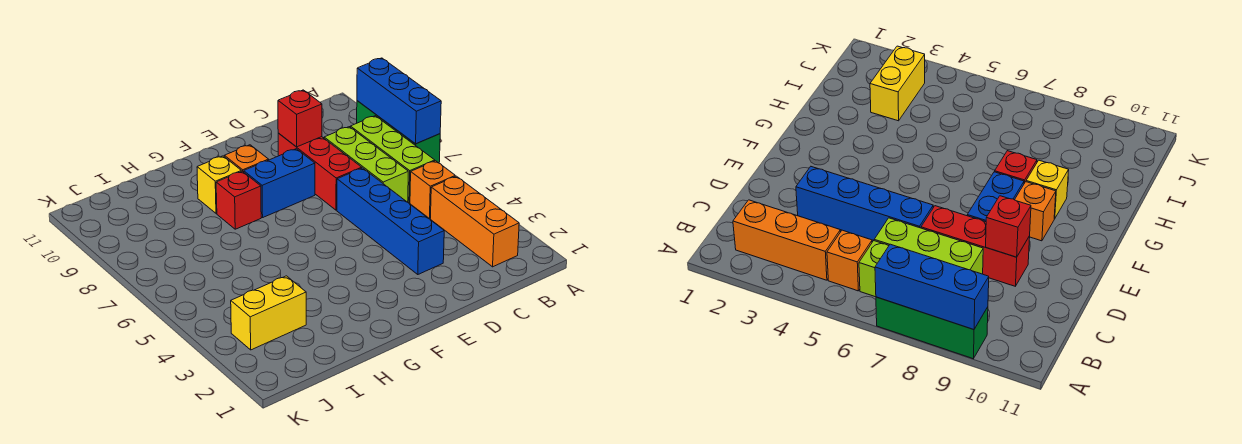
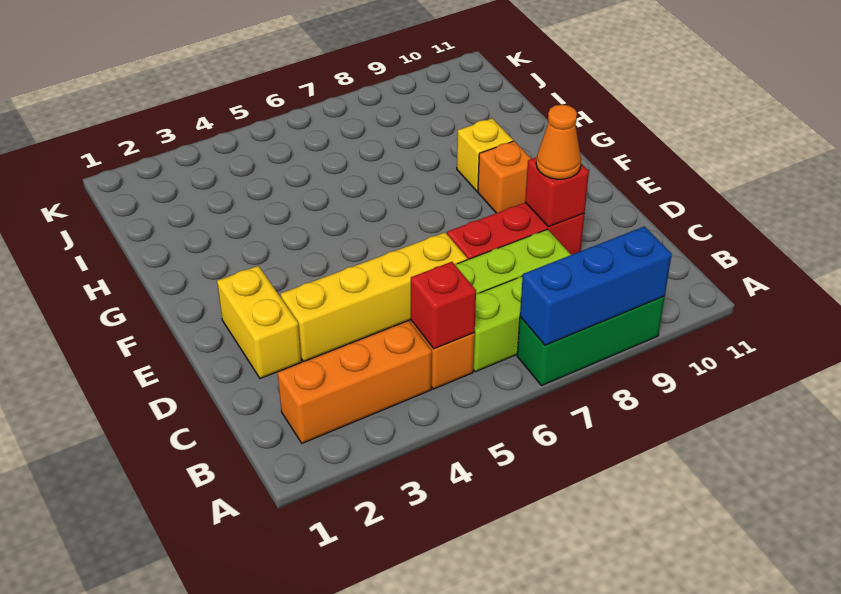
blue 1x4 brick [337,168,444,274] -> yellow 1x4 brick [281,232,467,362]
none -> orange 1x1 cone [536,105,581,179]
blue 1x2 brick [244,149,315,218] -> none
red 1x1 brick [216,171,261,229] -> red 1x1 brick moved to [411,262,476,349]
yellow 1x2 brick [231,276,306,350] -> yellow 1x2 brick moved to [217,266,301,379]

